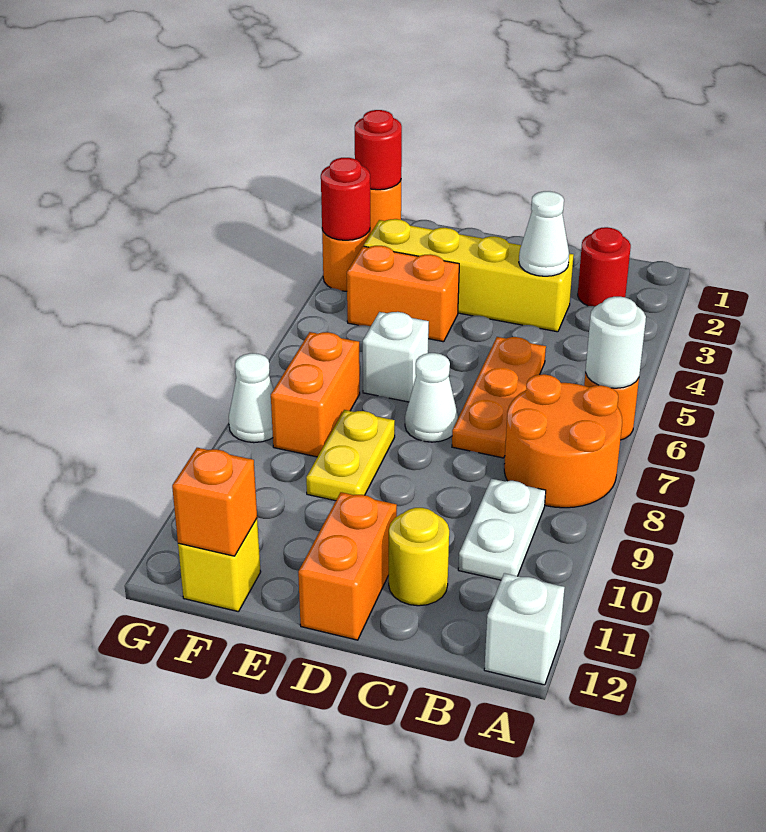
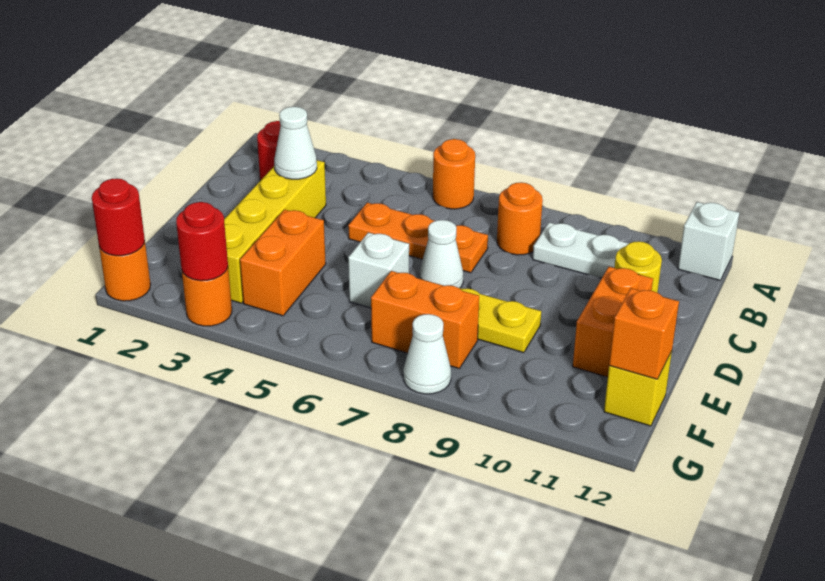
white 1x1 round brick [585,297,646,388] -> none
orange 2x2 round brick [504,374,622,508] -> orange 1x1 round brick [497,182,543,255]
orange 1x2 brick [298,492,397,640] -> orange 1x2 brick turned to [573,267,653,377]

